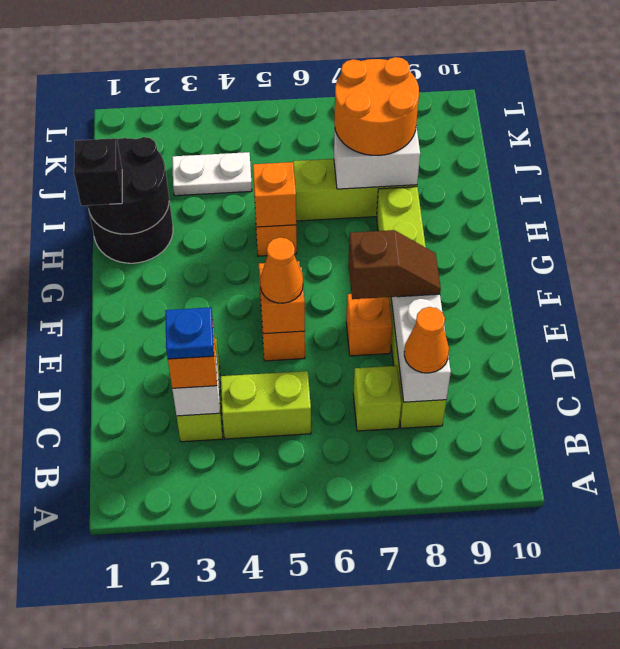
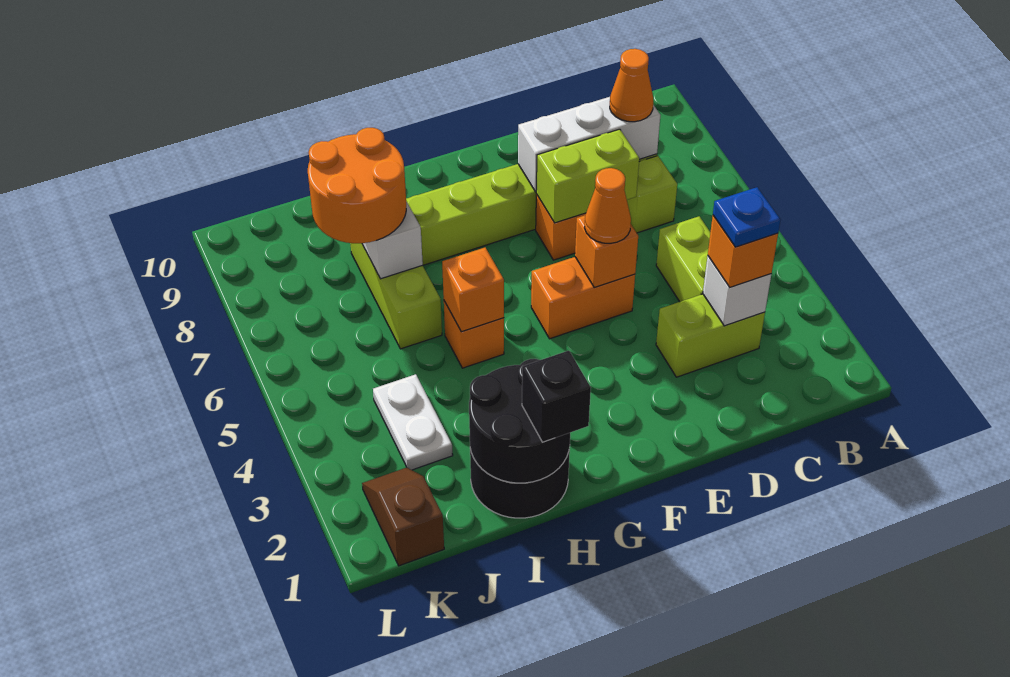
none -> lime 1x2 brick [536,129,640,223]
brown 1x2 slope [348,230,441,299] -> brown 1x2 slope moved to [362,468,444,566]

